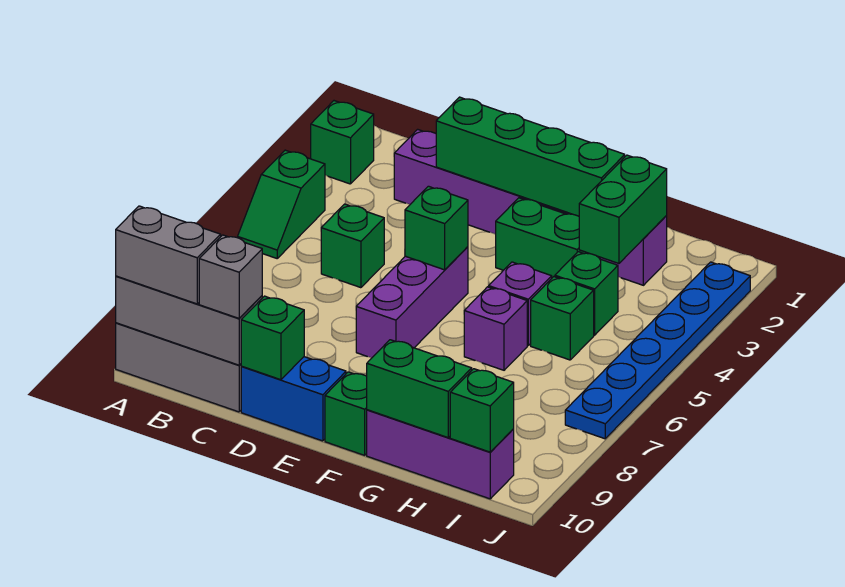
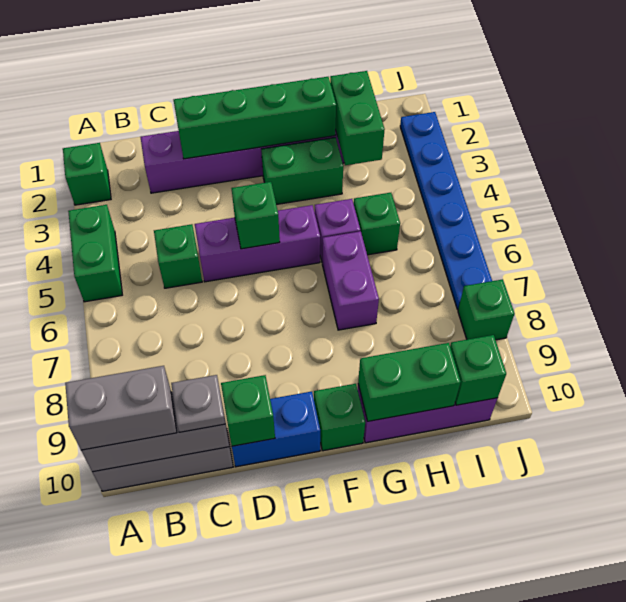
green 1x2 slope [238,150,325,258] -> green 1x2 brick [68,205,122,302]
grey 1x1 brick [199,235,262,318] -> grey 1x1 plate [171,375,225,432]
purple 1x3 brick [356,247,468,358] -> purple 1x3 brick turned to [195,205,320,282]
purple 1x1 brick [464,287,527,370] -> purple 1x2 brick [322,231,379,330]
green 1x1 brick [555,252,618,335] -> green 1x1 brick moved to [458,279,514,340]

